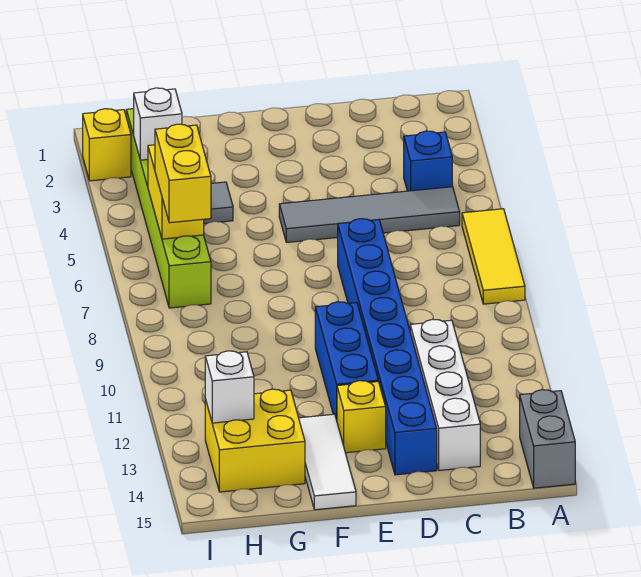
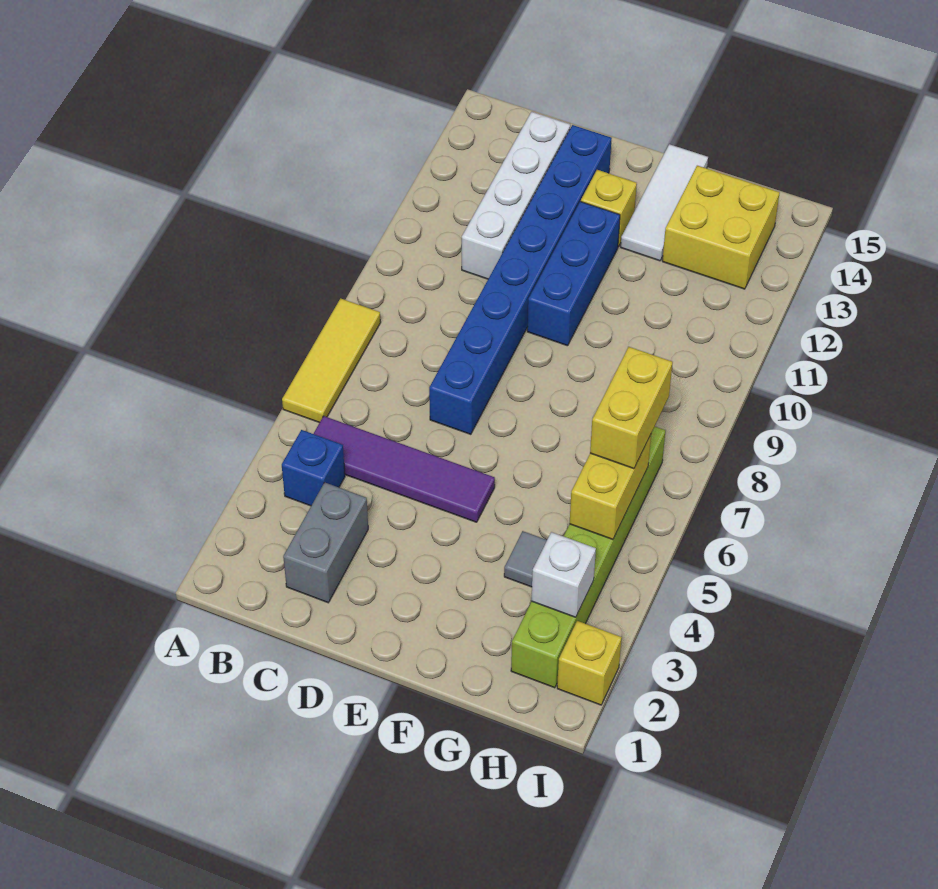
grey 1x2 brick [520,390,575,488] -> grey 1x2 brick moved to [283,482,368,603]
grey 1x4 tile [279,187,460,242] -> purple 1x4 tile [314,416,495,522]
white 1x1 brick [205,351,254,423] -> none

